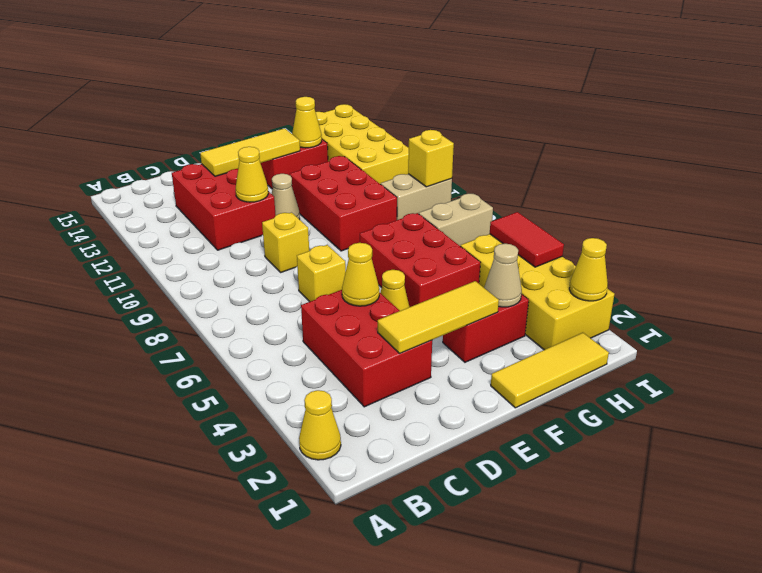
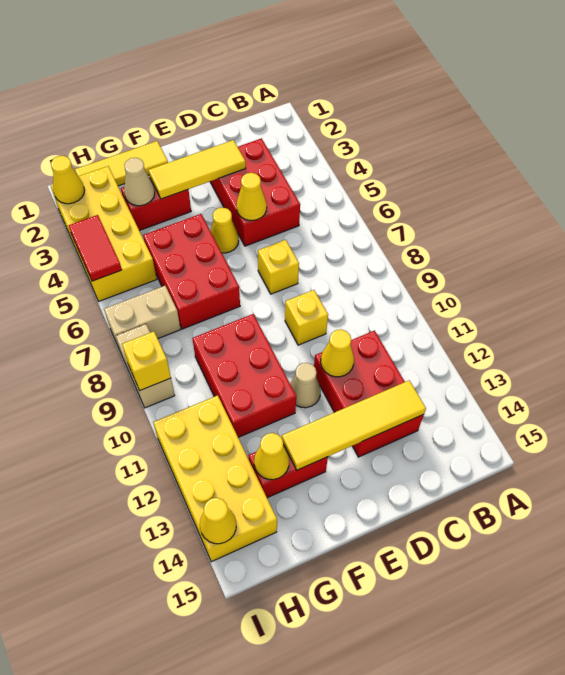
yellow 1x1 cone [299,390,341,460] -> yellow 1x1 cone moved to [200,498,236,544]
yellow 1x3 tile [200,128,300,176] -> yellow 1x4 tile [282,380,426,470]
tan 1x2 brick [381,174,452,220] -> tan 1x2 brick turned to [116,324,175,408]

